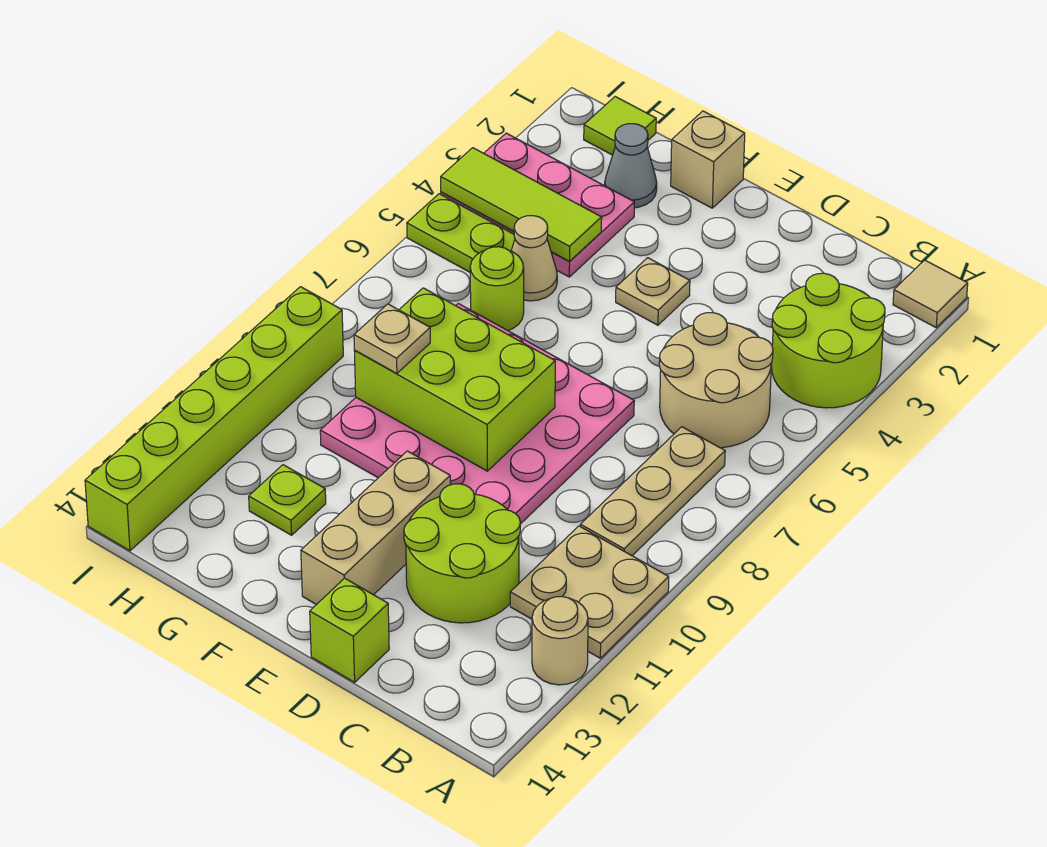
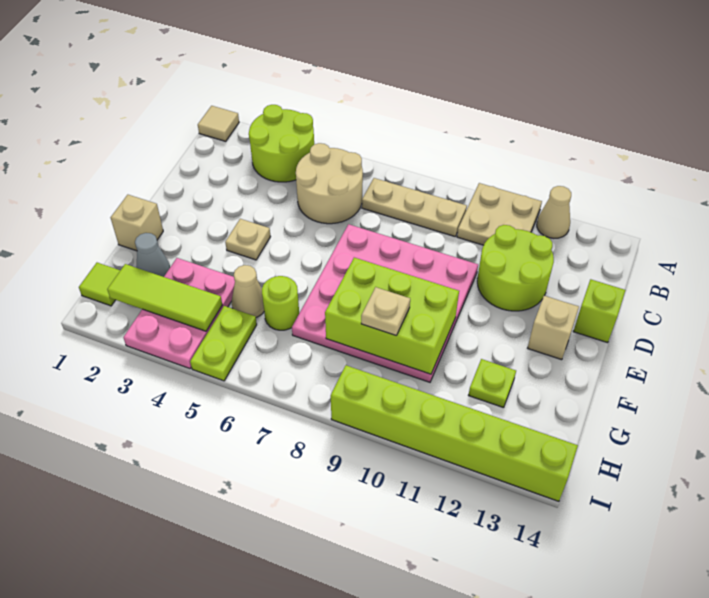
tan 1x1 round brick [532,596,588,685] -> tan 1x1 cone [537,186,571,238]
lime 2x3 brick [354,288,555,471] -> lime 2x3 brick turned to [325,258,459,374]
tan 1x3 brick [301,451,450,605] -> tan 1x1 brick [528,296,579,360]
lime 1x3 tile [441,148,602,261] -> lime 1x3 tile turned to [107,264,222,331]

